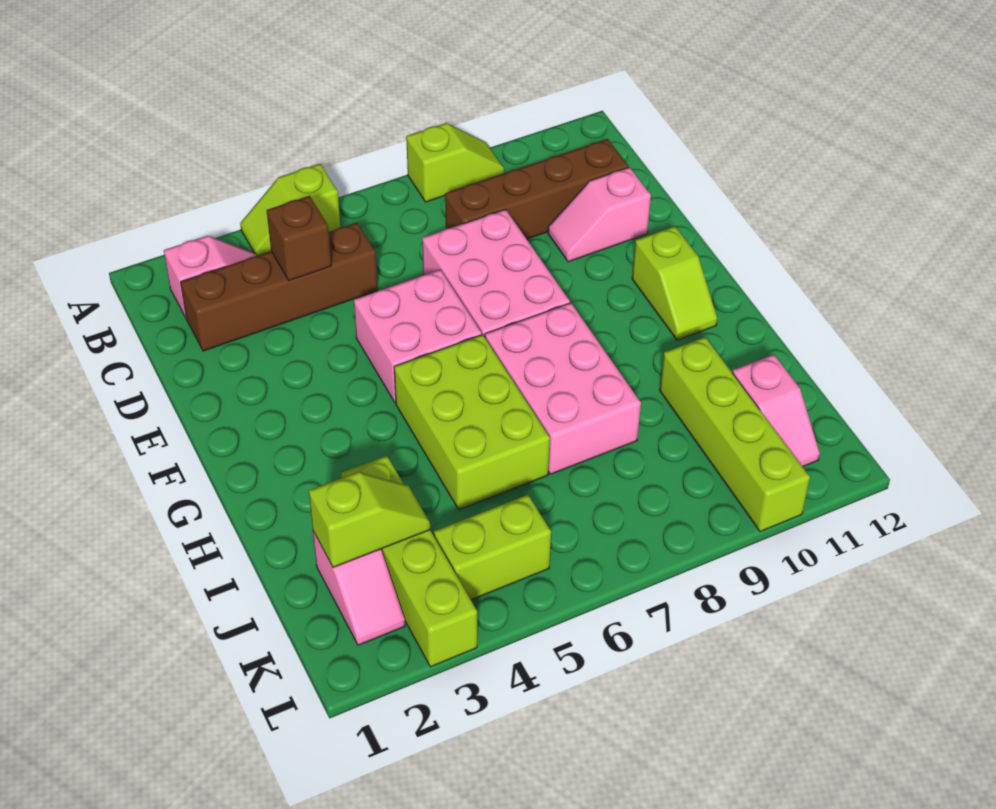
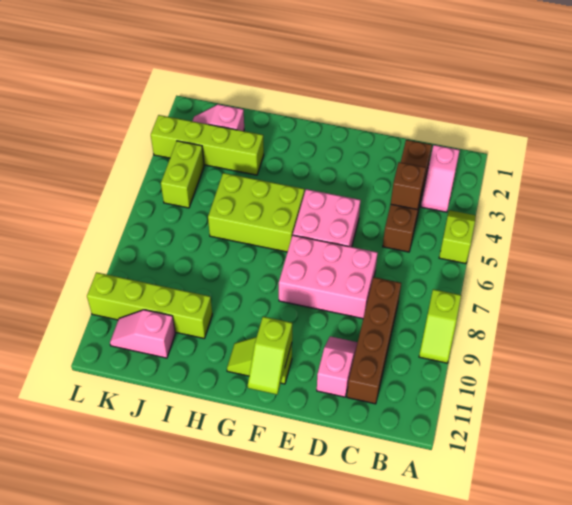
pink 2x3 brick [485,303,641,474] -> none
lime 1x2 slope [309,472,430,567] -> lime 1x2 slope moved to [248,317,292,394]

